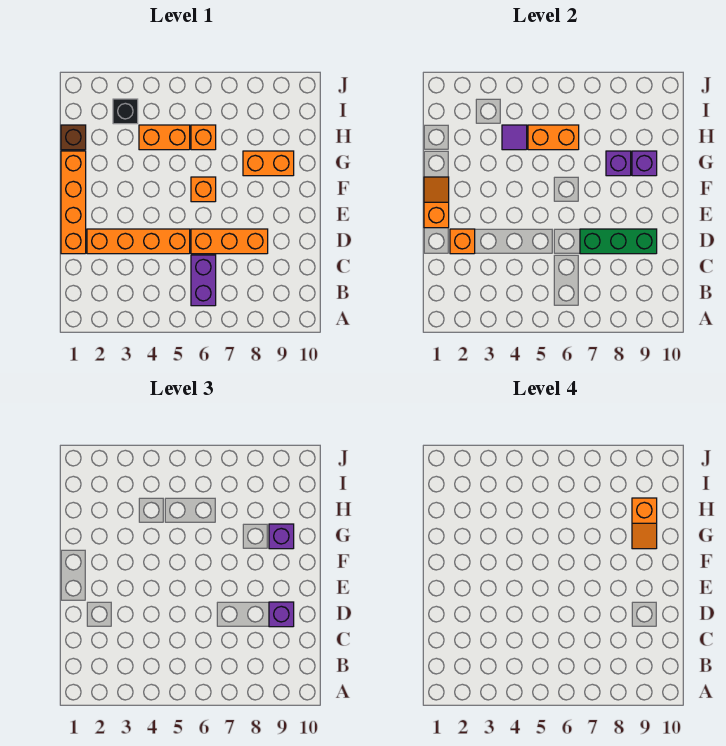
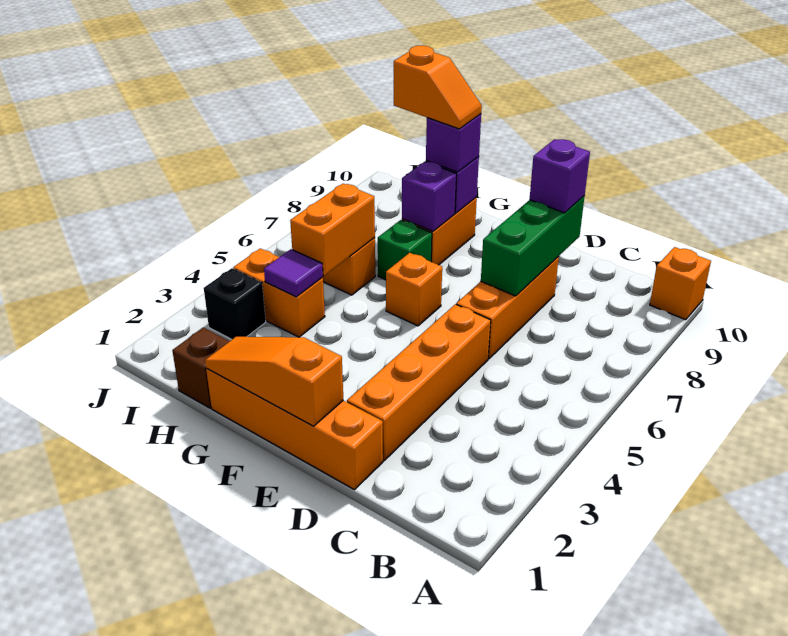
purple 1x2 brick [191,255,216,306] -> none
orange 1x1 brick [450,229,475,254] -> orange 1x1 brick moved to [650,247,711,320]
orange 1x2 slope [424,177,449,228] -> orange 1x3 slope [205,337,343,426]
none -> green 1x1 brick [378,220,432,280]
orange 1x2 brick [139,125,190,150] -> orange 1x2 brick turned to [233,248,325,337]

